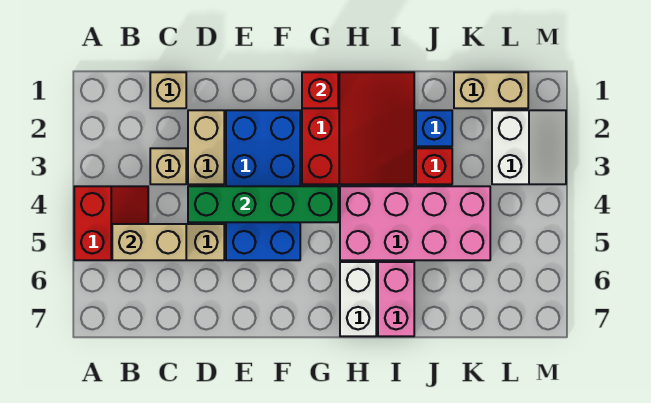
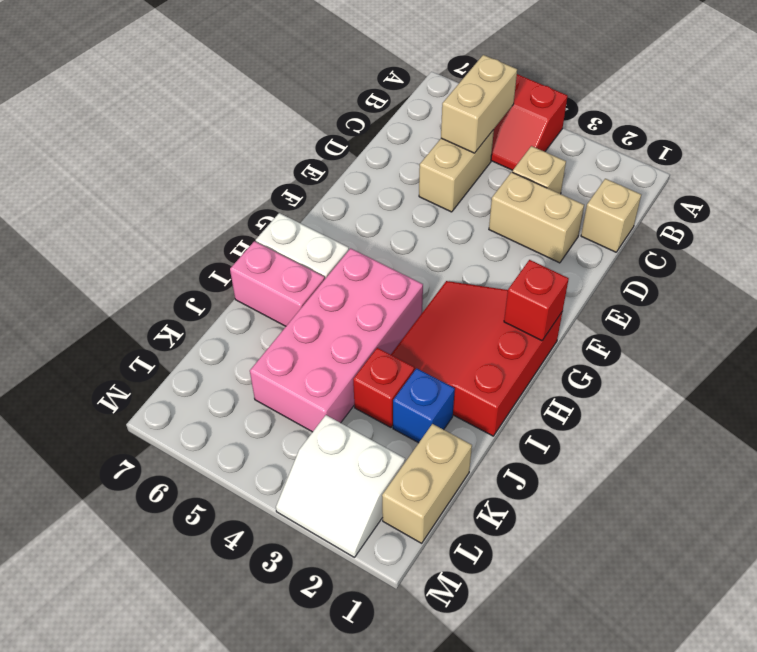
green 1x4 brick [188,186,338,222] -> none
blue 2x4 brick [226,110,300,260] -> none
red 3x3 slope [302,72,414,184] -> red 3x3 slope turned to [391,281,562,436]

